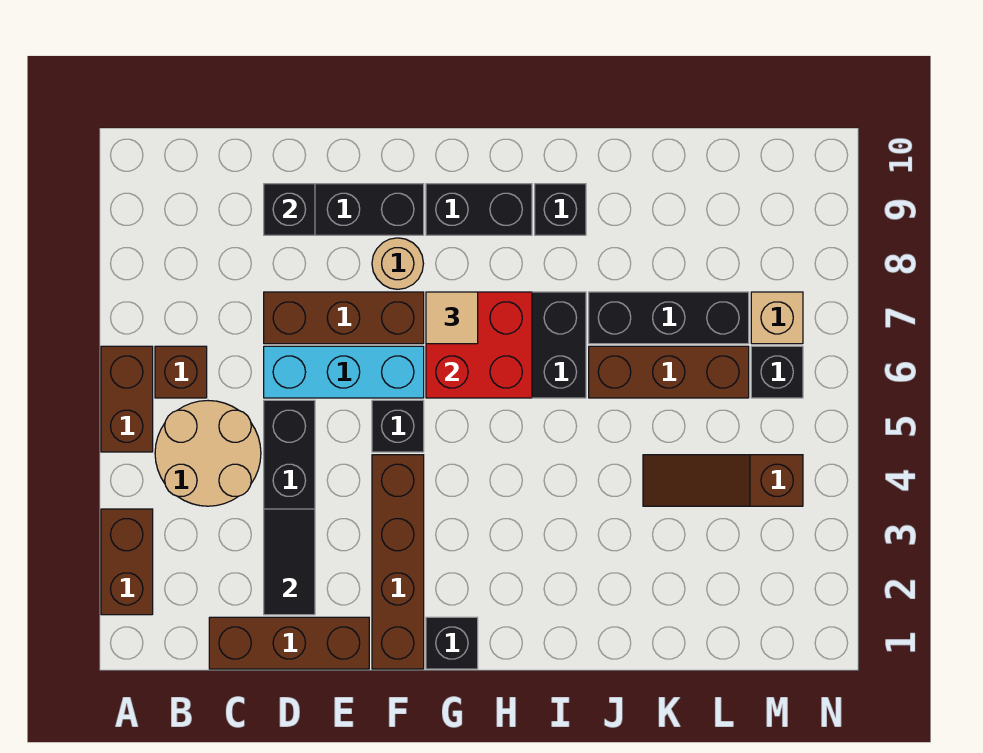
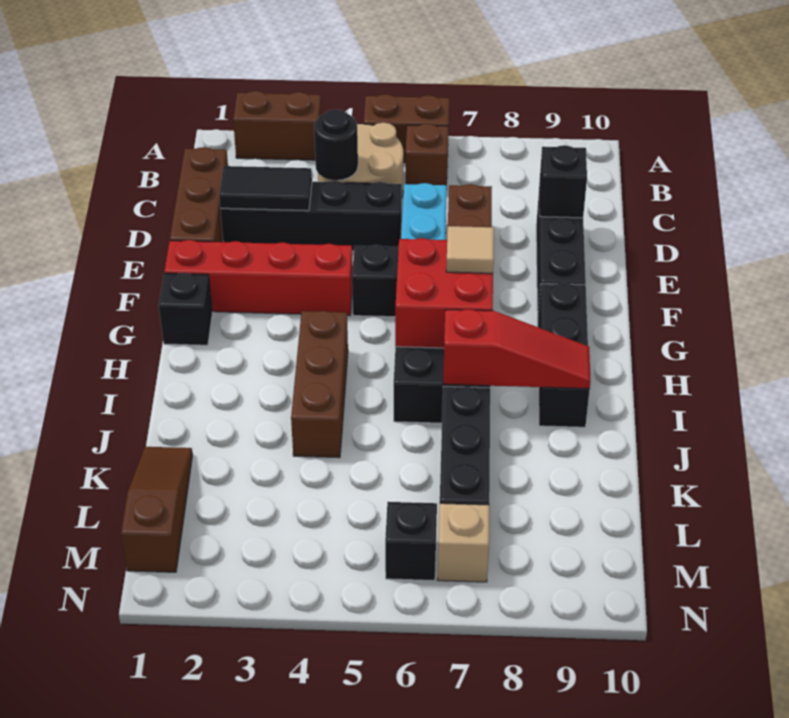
none -> black 1x1 round brick [314,109,358,180]
brown 1x4 brick [372,455,424,669] -> red 1x4 brick [164,240,353,316]
tan 1x1 round brick [372,238,424,289] -> none
none -> red 1x3 slope [443,309,590,389]
brown 1x3 brick [589,346,749,398] -> brown 1x3 brick moved to [291,311,348,458]
brown 1x3 slope [643,455,803,506] -> brown 1x3 slope moved to [121,447,193,572]

